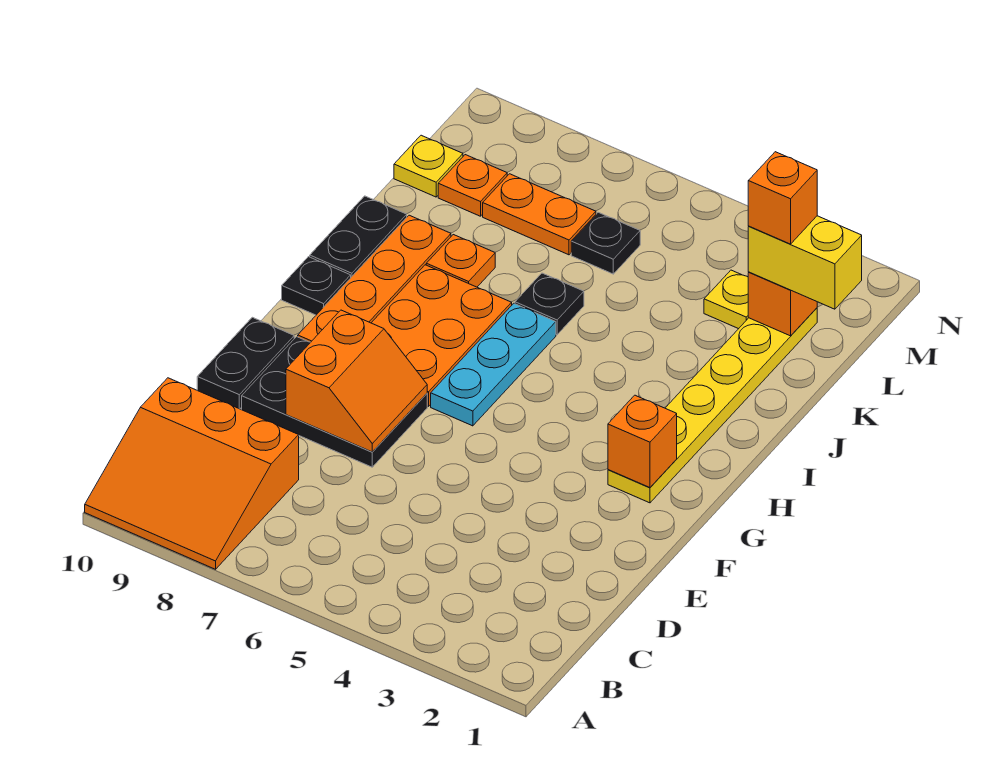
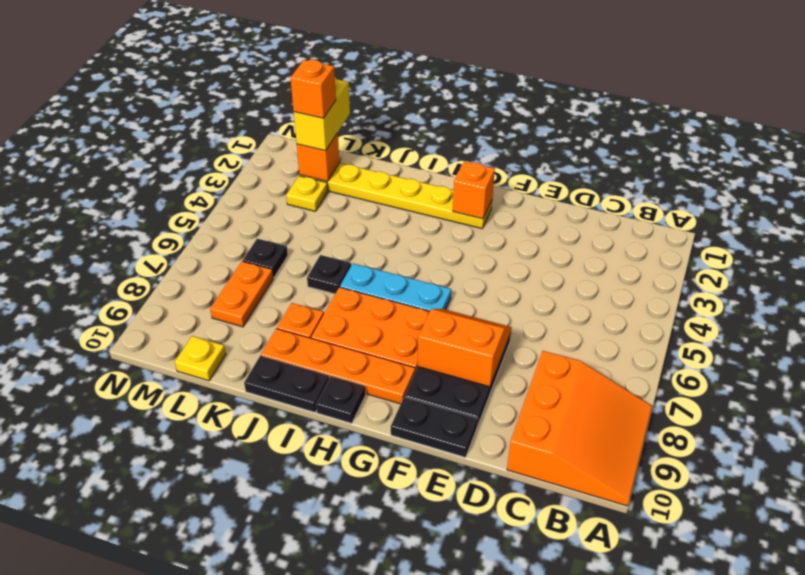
orange 1x1 plate [438,155,507,216] -> none

